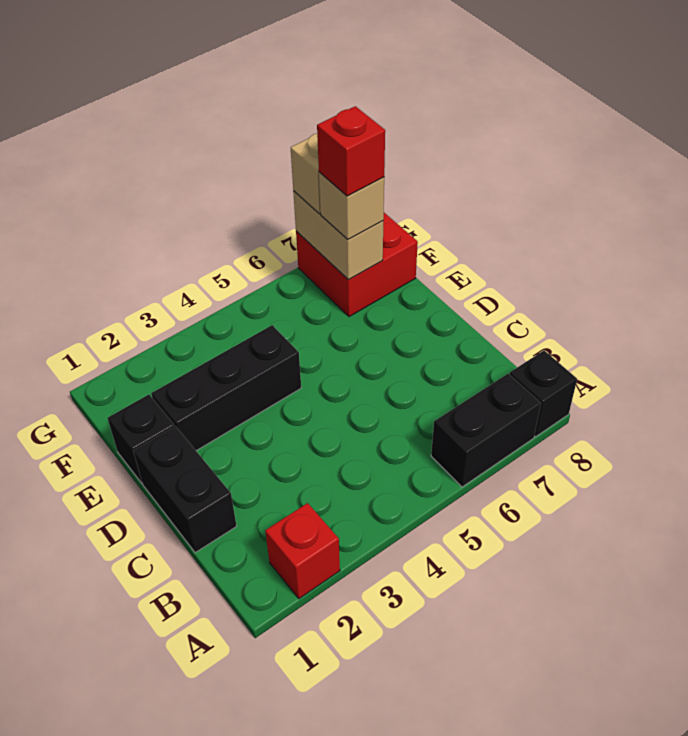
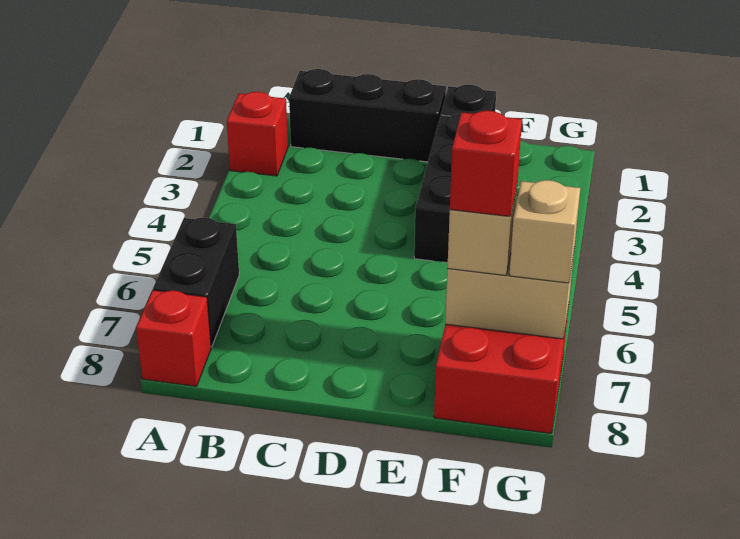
black 1x1 brick [509,350,577,437] -> red 1x1 brick [136,290,211,386]
black 1x2 brick [133,426,236,553] -> black 1x3 brick [289,69,446,162]

